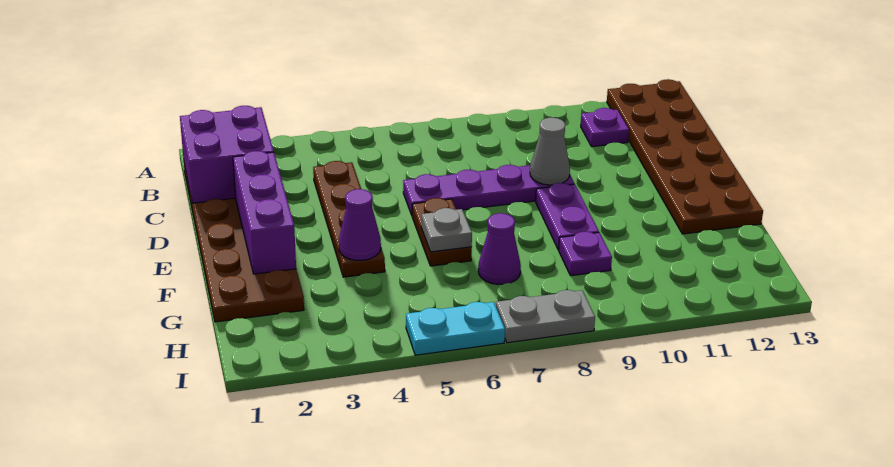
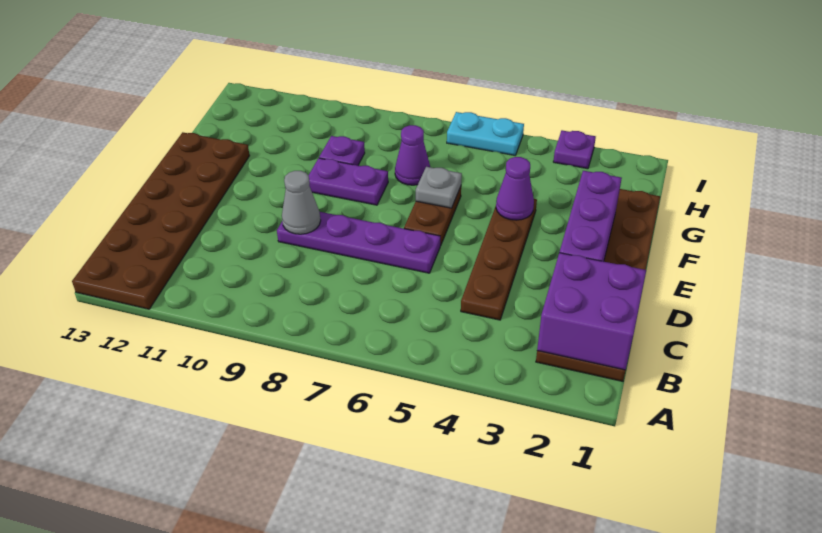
purple 1x1 plate [581,108,629,147] -> purple 1x1 plate moved to [553,130,596,169]
purple 1x2 plate [536,183,599,250] -> purple 1x2 plate turned to [308,158,388,205]
grey 1x2 plate [496,290,595,343] -> none

